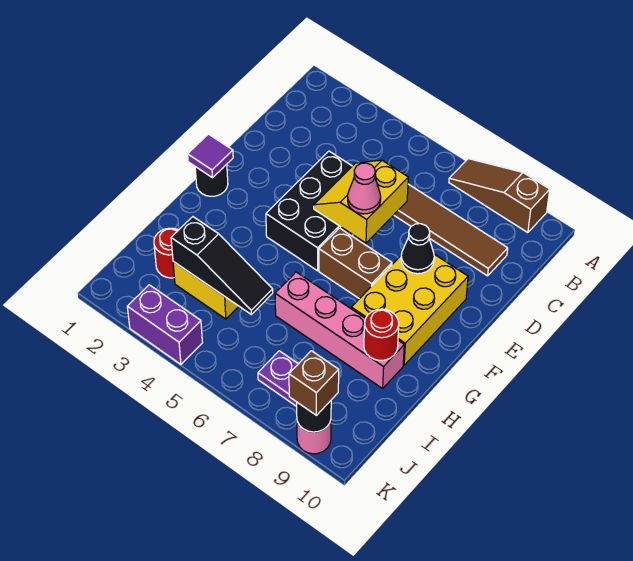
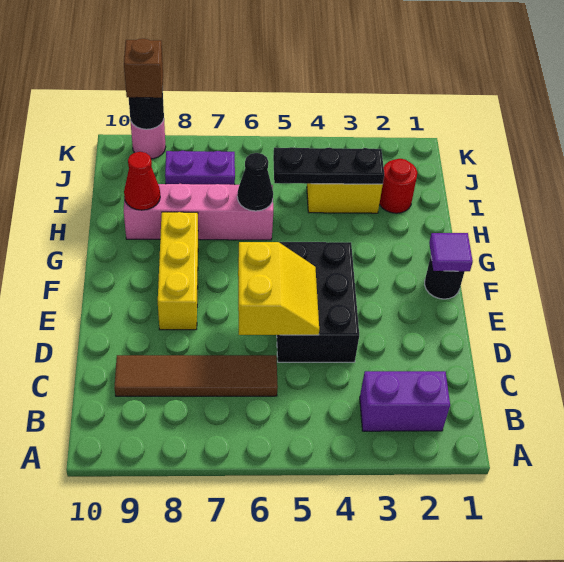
brown 1x3 slope [449,159,550,233] -> none
pink 1x1 cone [348,163,381,214] -> none
yellow 2x3 brick [351,254,468,365] -> yellow 1x3 brick [158,212,198,330]
black 1x1 cone [401,224,434,274] -> black 1x1 cone moved to [237,153,273,211]
brown 1x2 brick [319,228,392,299] -> none
red 1x1 round brick [364,309,399,361] -> red 1x1 cone [124,152,160,210]
black 1x3 slope [171,217,273,314] -> black 1x3 plate [273,147,384,184]
purple 1x2 brick [127,285,202,364] -> purple 1x2 brick moved to [360,371,450,431]

